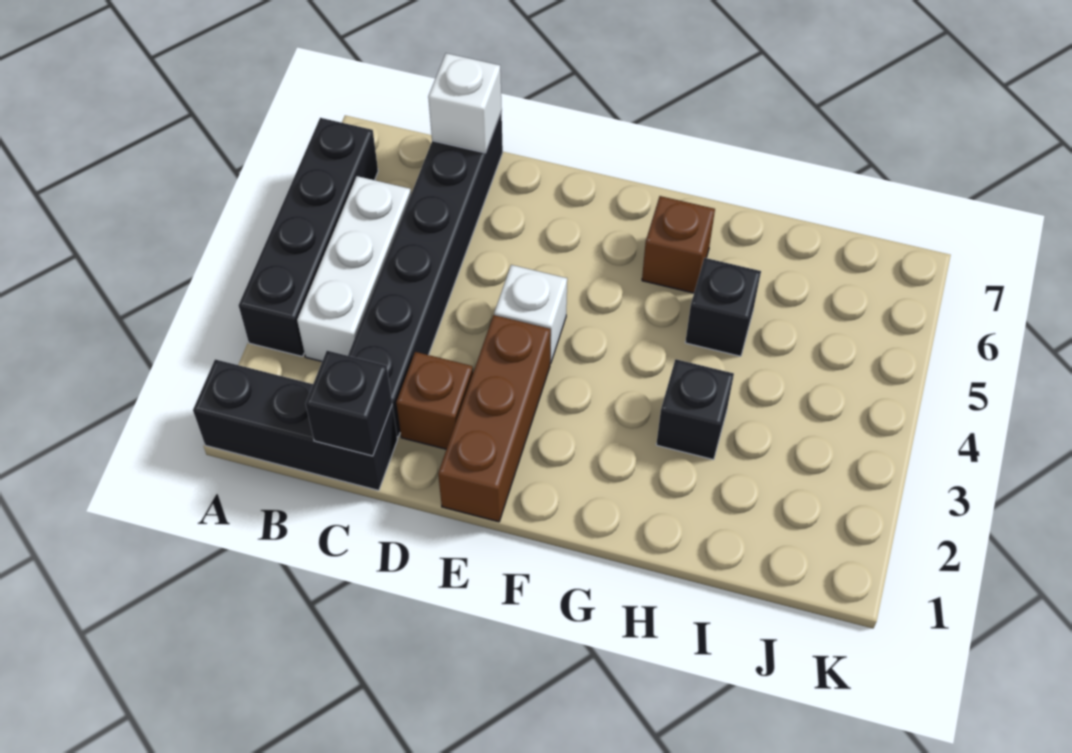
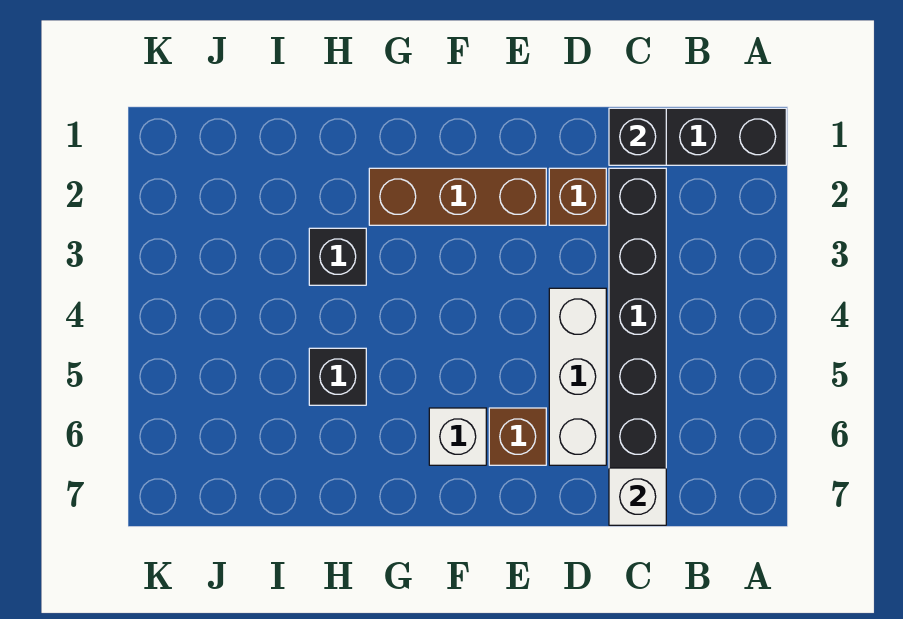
black 1x4 brick [239,118,378,357] -> none
white 1x3 brick [297,176,411,361] -> white 1x3 brick moved to [549,288,606,465]
brown 1x3 brick [438,315,551,522] -> brown 1x3 brick turned to [369,168,546,225]
white 1x1 brick [494,265,567,364] -> white 1x1 brick moved to [429,408,486,465]
brown 1x1 brick [642,196,715,293] -> brown 1x1 brick moved to [489,408,546,465]

